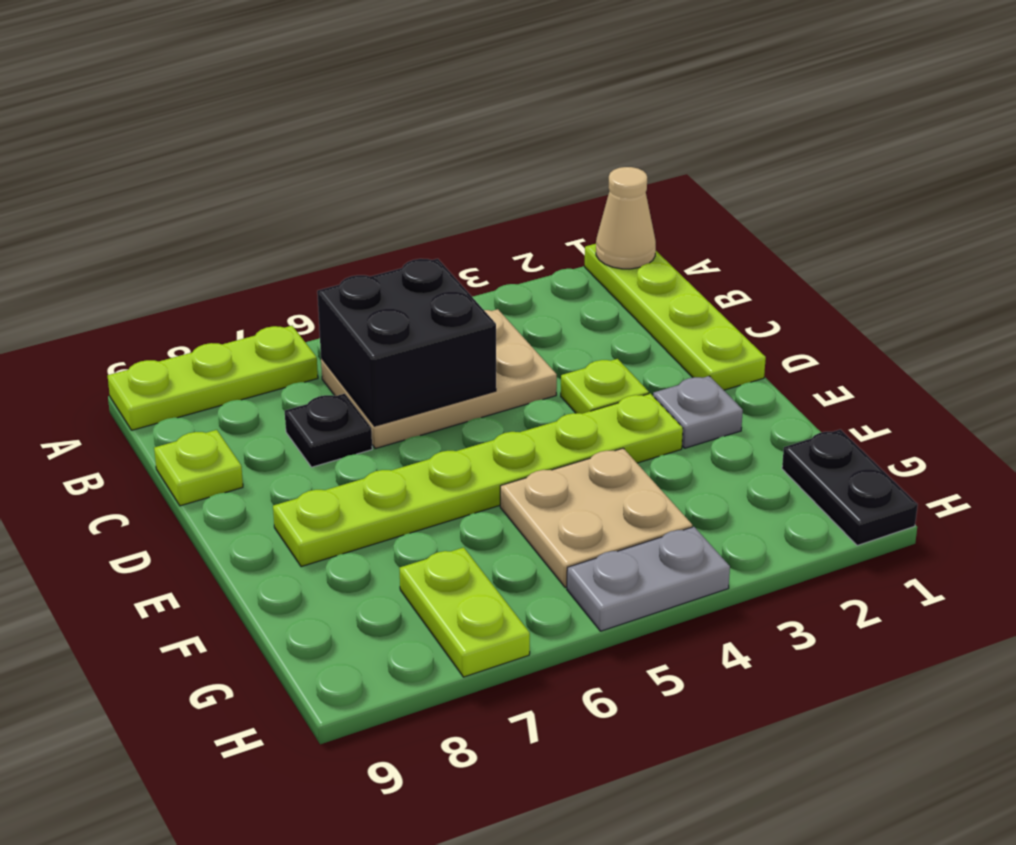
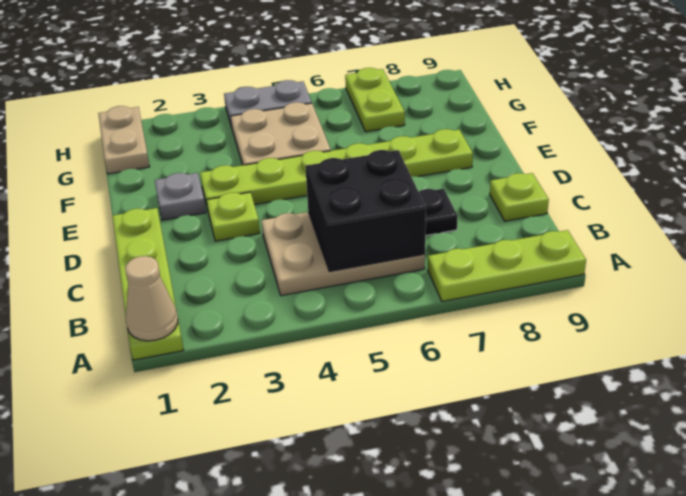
black 1x2 plate [782,429,918,546] -> tan 1x2 plate [98,106,150,174]

